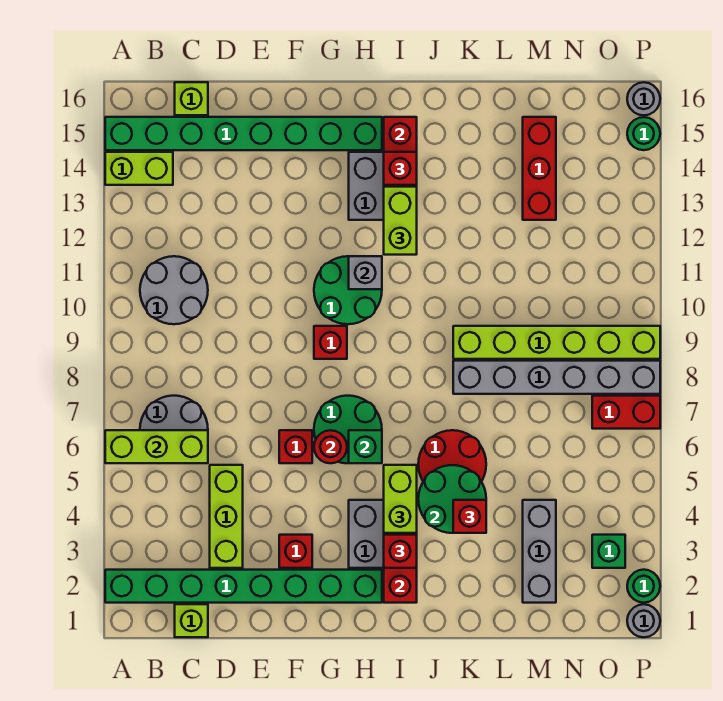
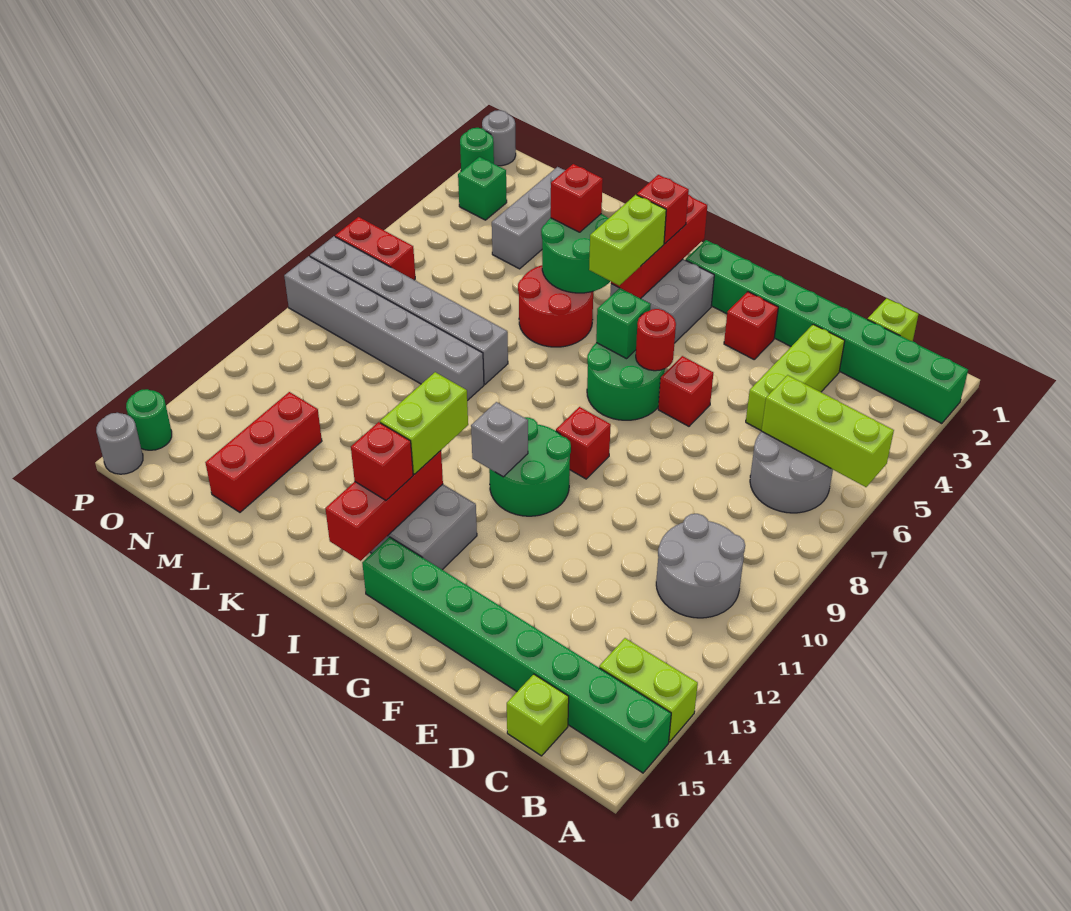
lime 1x6 brick [453,326,660,359] -> grey 1x6 brick [284,256,484,401]

